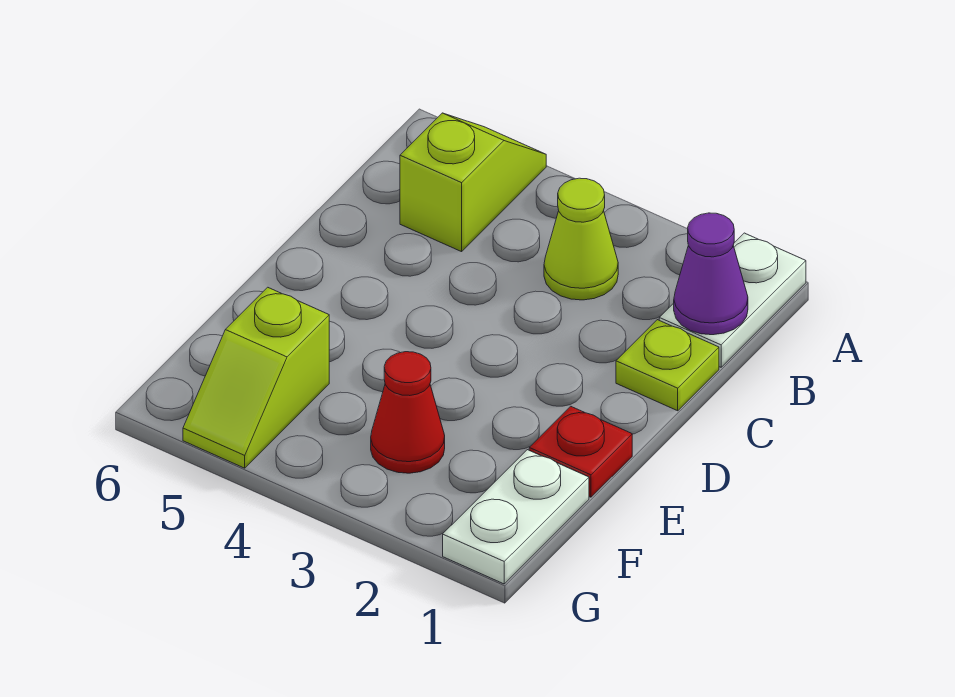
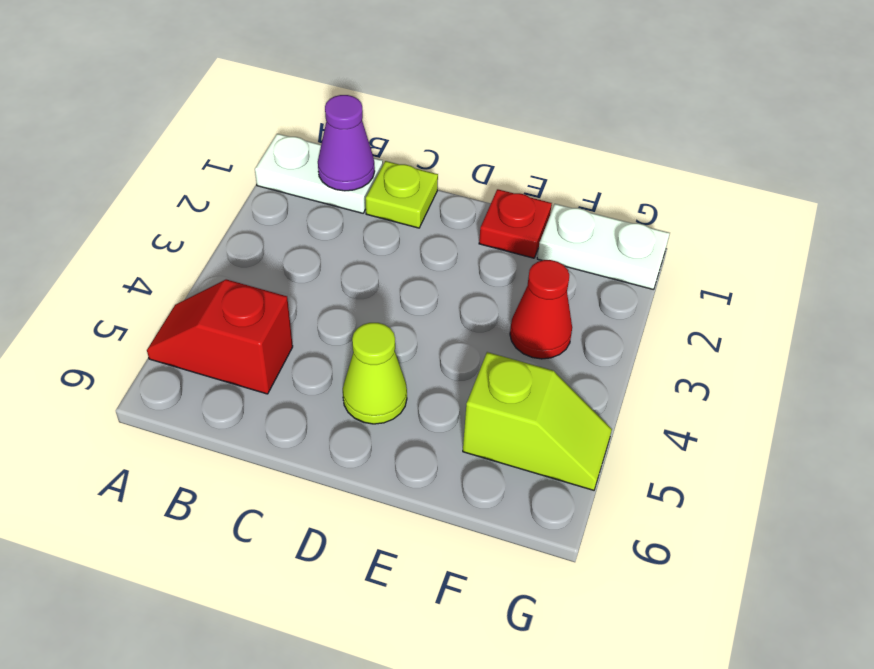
lime 1x2 slope [400,113,546,252] -> red 1x2 slope [147,279,293,394]
lime 1x1 cone [544,178,618,300] -> lime 1x1 cone moved to [343,323,407,424]

